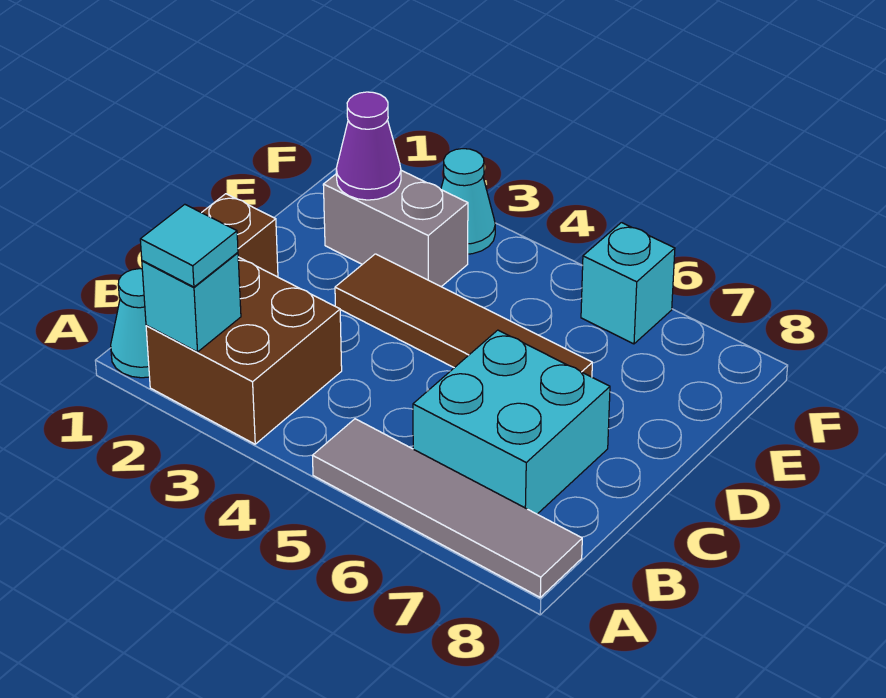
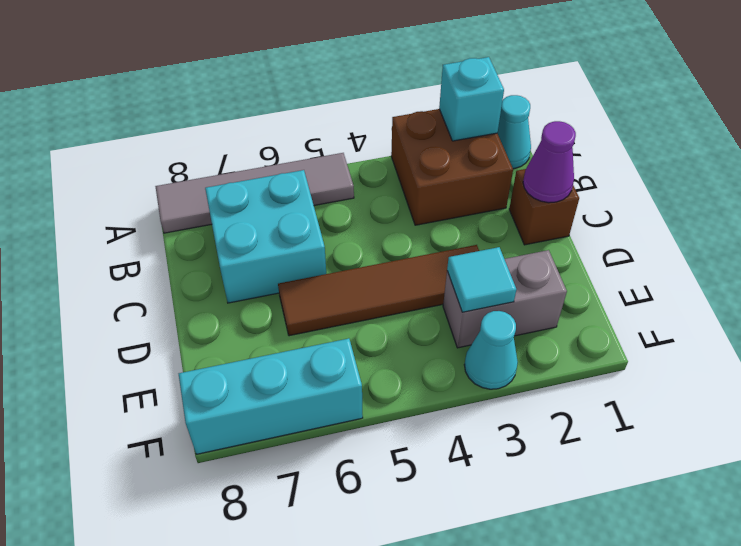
cyan 1x1 tile [140,204,238,287] -> cyan 1x1 tile moved to [447,247,516,312]
purple 1x1 cone [336,92,401,200] -> purple 1x1 cone moved to [523,121,576,203]
cyan 1x1 brick [581,223,675,344] -> cyan 1x3 brick [179,338,363,454]

